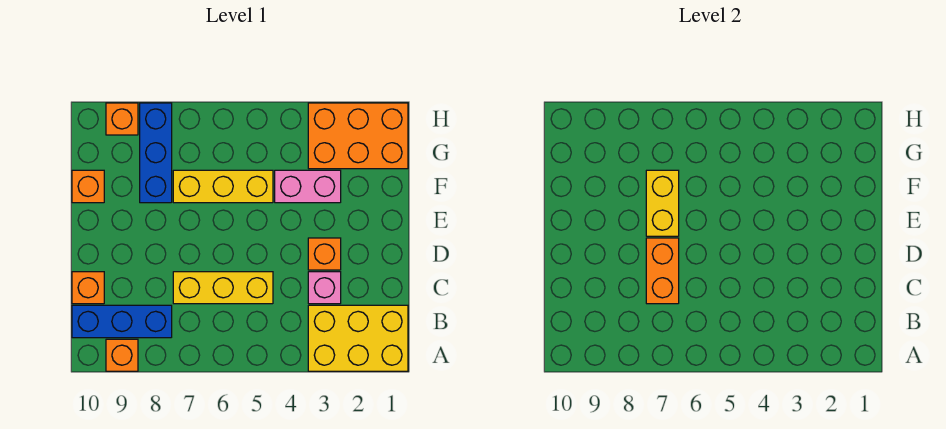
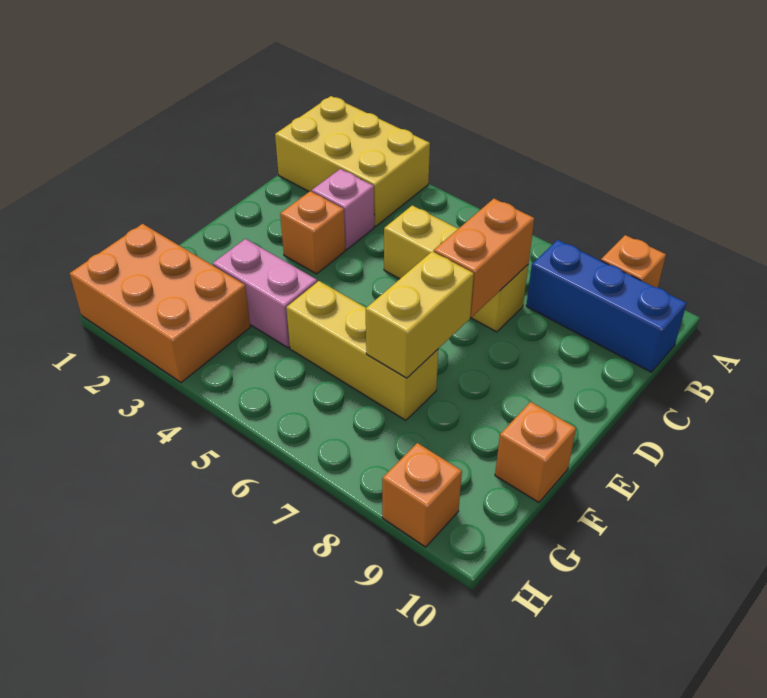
orange 1x1 brick [72,272,104,304] -> none
blue 1x3 brick [140,103,172,203] -> none

